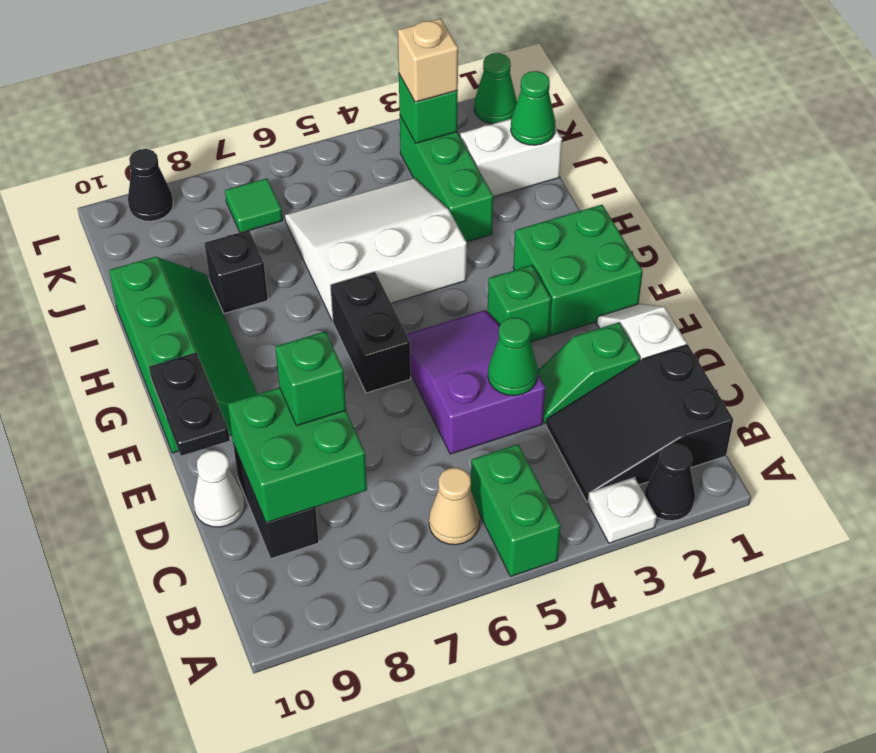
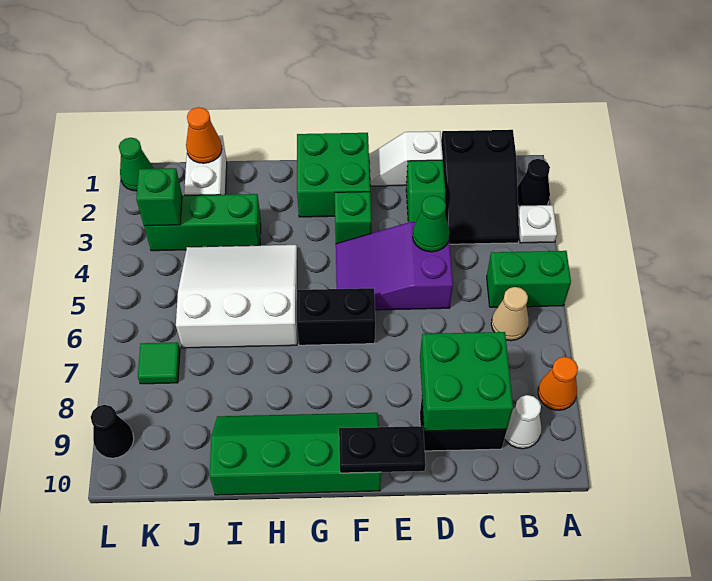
none -> orange 1x1 cone [538,357,578,410]
green 1x1 brick [275,331,346,426] -> none
white 1x1 cone [193,450,245,527] -> white 1x1 cone moved to [505,395,541,449]
white 3x3 slope [285,178,467,321] -> white 3x3 slope turned to [176,245,297,348]
black 1x1 brick [205,230,268,313] -> none
green 1x1 cone [511,71,555,145] -> orange 1x1 cone [186,107,222,163]
tan 1x1 brick [398,18,458,102] -> none

